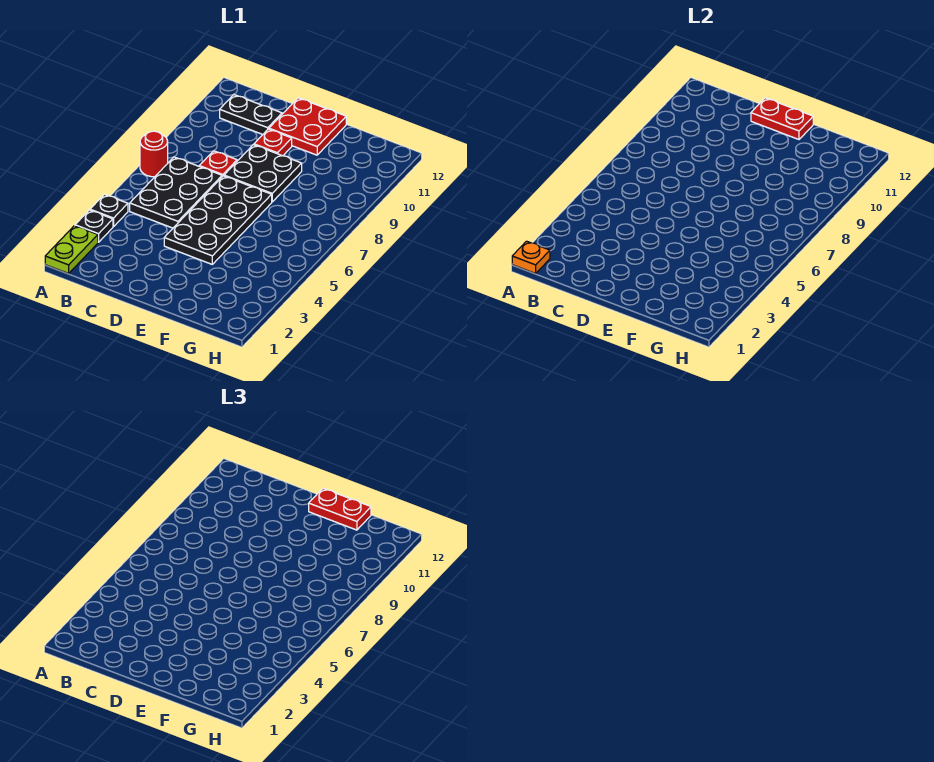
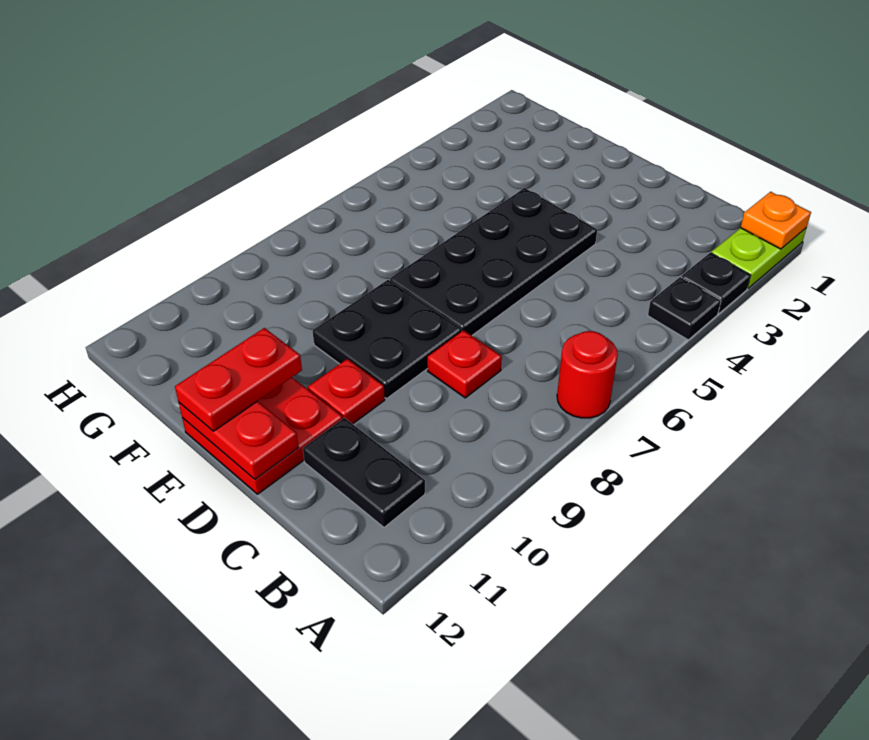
black 2x3 plate [130,157,222,228] -> none
red 1x2 plate [309,488,371,530] -> red 1x2 plate turned to [175,328,302,431]

